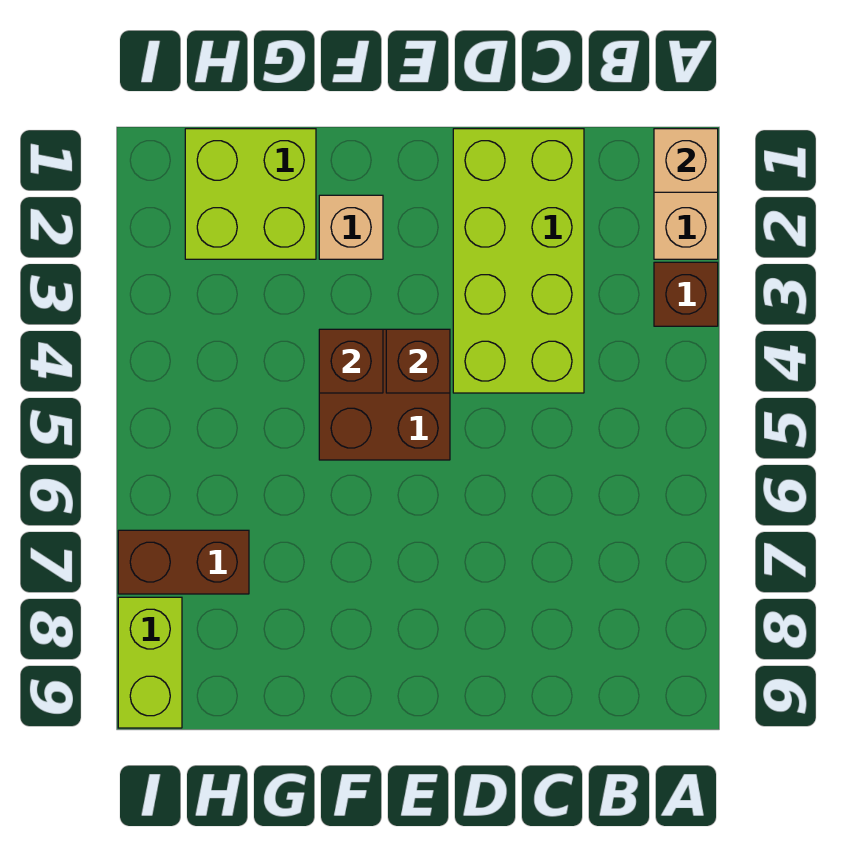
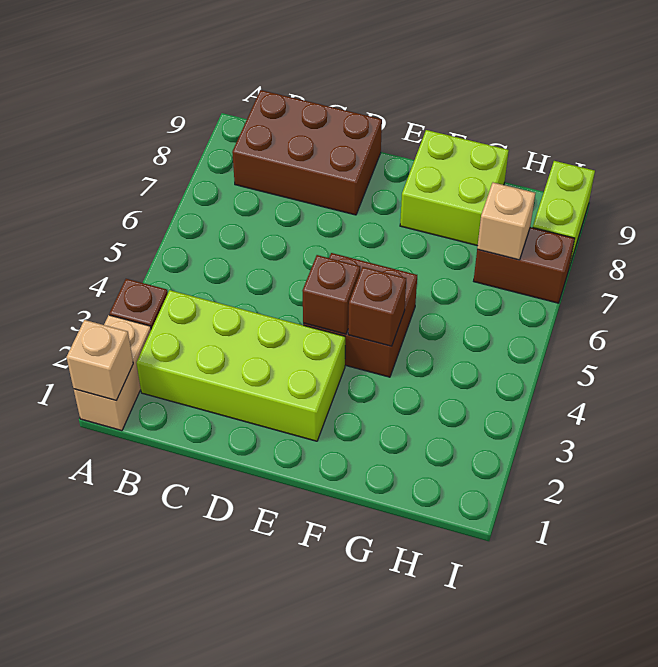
none -> brown 2x3 brick [232,90,382,215]
lime 2x4 brick [453,129,584,393] -> lime 2x4 brick turned to [137,290,345,441]
tan 1x1 brick [319,195,383,259] -> tan 1x1 brick moved to [477,183,535,260]
lime 2x2 brick [185,129,316,259] -> lime 2x2 brick moved to [400,130,509,246]

